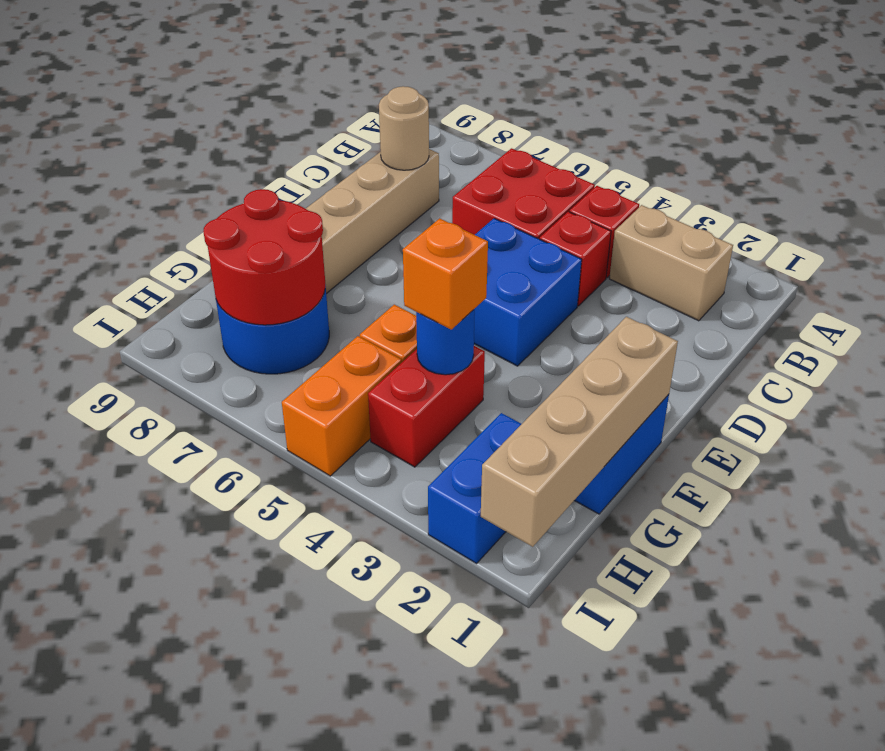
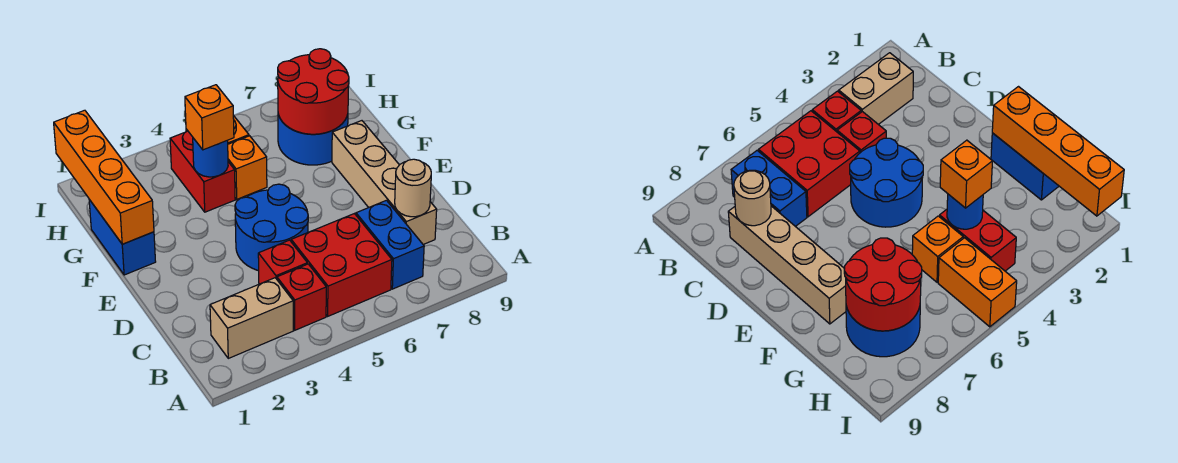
blue 2x2 brick [474,218,582,366] -> blue 2x2 round brick [235,184,308,271]
tan 1x4 brick [481,317,678,547] -> orange 1x4 brick [54,110,154,244]
blue 1x2 brick [428,413,521,563] -> blue 1x2 brick moved to [356,200,424,289]

